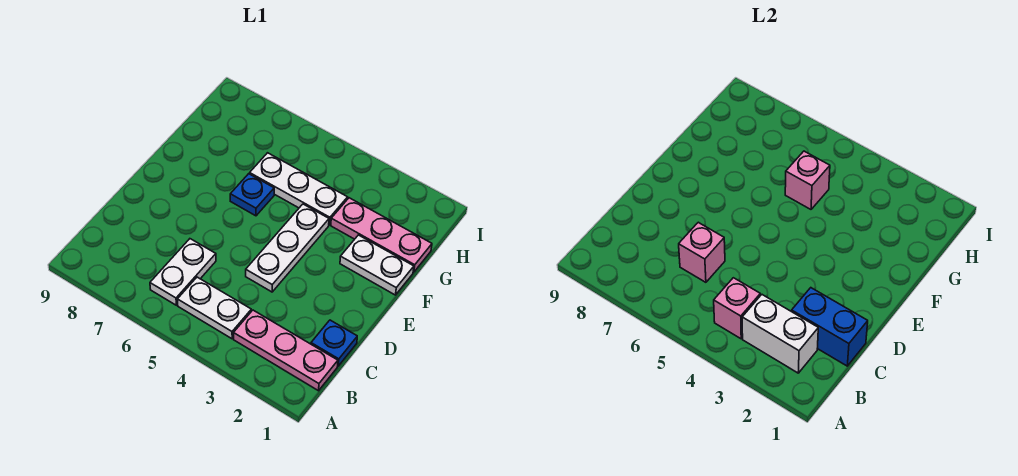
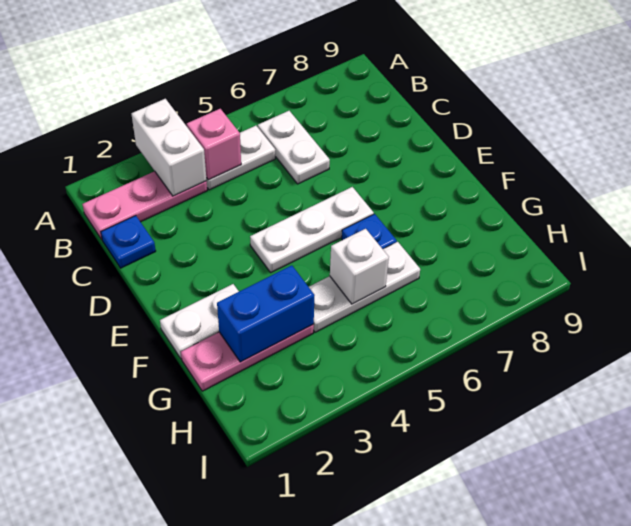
white 1x2 brick [742,295,818,373] -> white 1x2 brick turned to [132,99,207,196]
blue 1x2 brick [792,288,868,366] -> blue 1x2 brick moved to [217,266,315,362]
pink 1x1 brick [679,222,725,282] -> none
white 1x3 plate [246,204,329,292] -> white 1x3 plate turned to [250,187,374,272]
pink 1x1 brick [785,151,830,209] -> white 1x1 brick [330,229,389,304]

